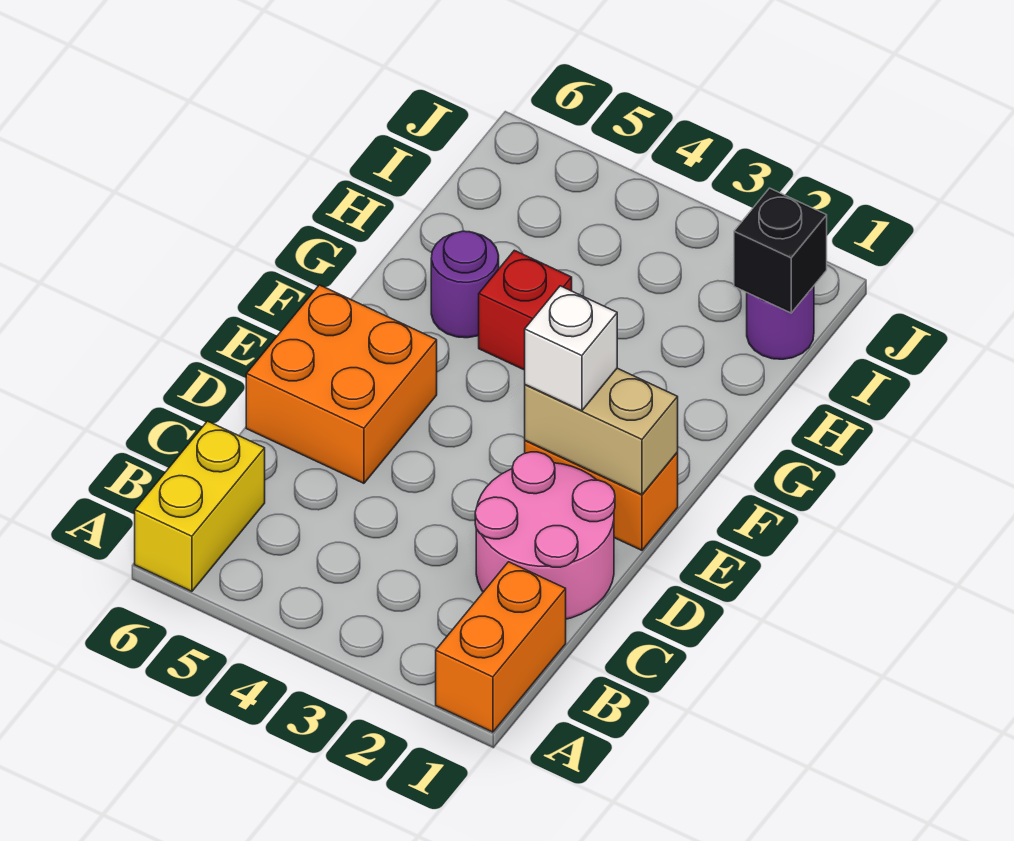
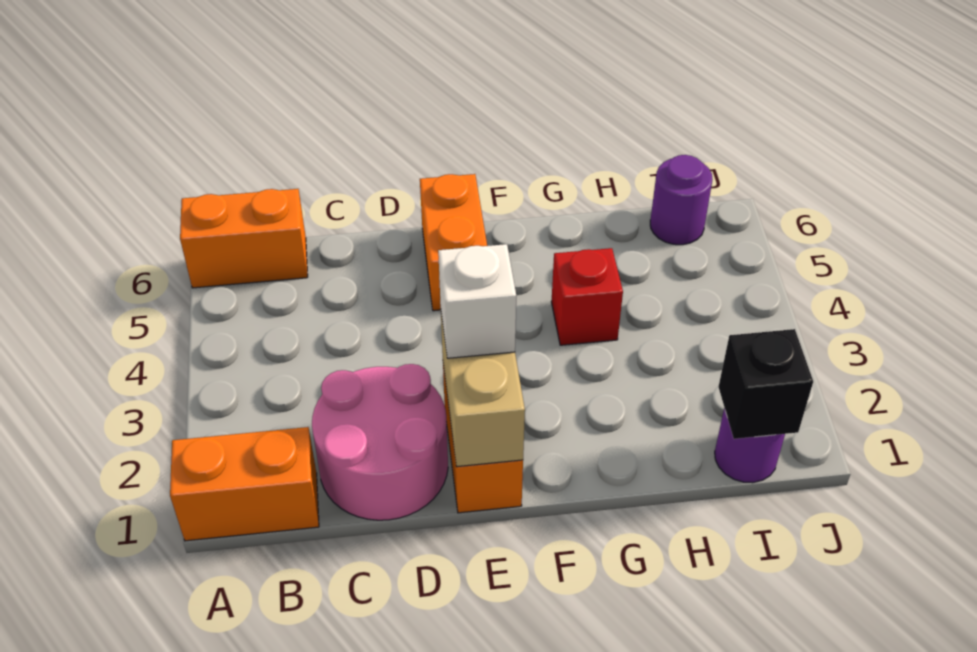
yellow 1x2 brick [135,421,265,591] -> orange 1x2 brick [180,189,308,288]
orange 2x2 brick [246,285,437,483] -> orange 1x2 brick [420,174,487,311]
purple 1x1 round brick [431,231,499,338] -> purple 1x1 round brick moved to [650,155,713,245]

